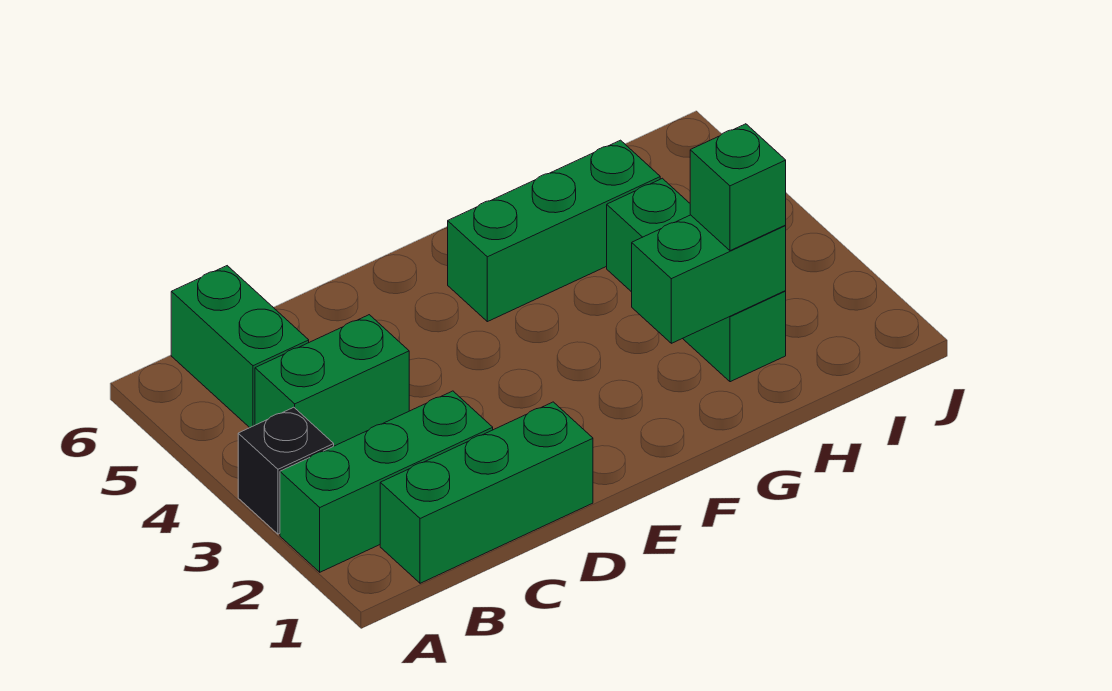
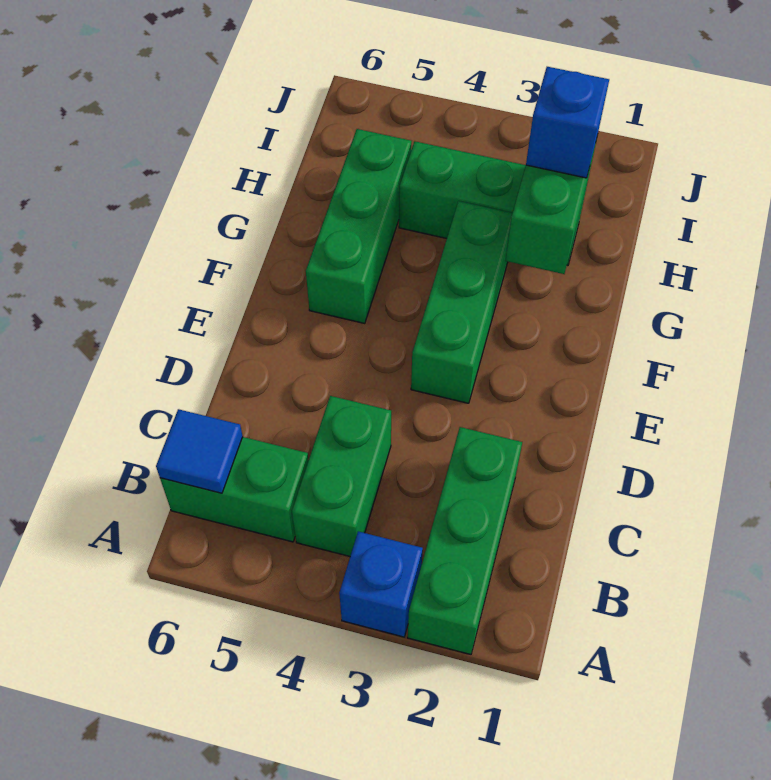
black 1x1 brick [238,407,334,534] -> blue 1x1 brick [339,531,423,637]
green 1x3 brick [380,402,593,583] -> green 1x3 brick moved to [411,201,512,403]
none -> blue 1x1 tile [156,409,243,493]
green 1x1 brick [690,124,786,251] -> blue 1x1 brick [526,67,609,178]

